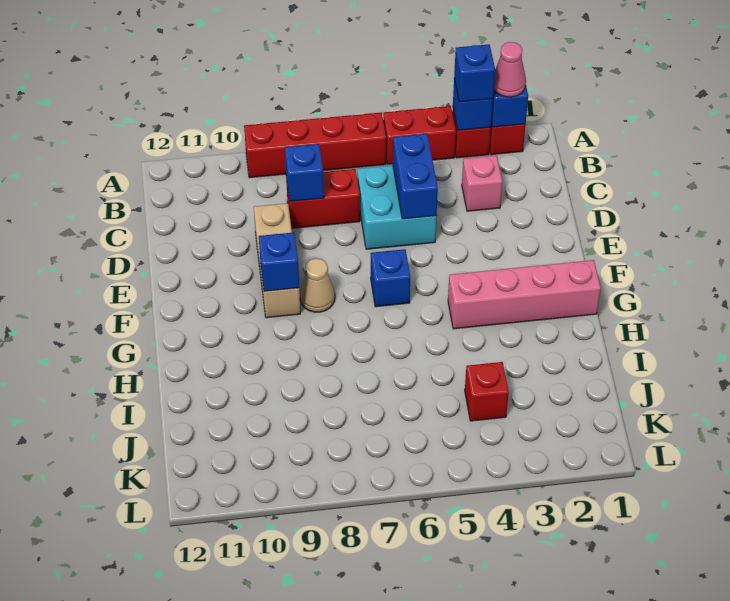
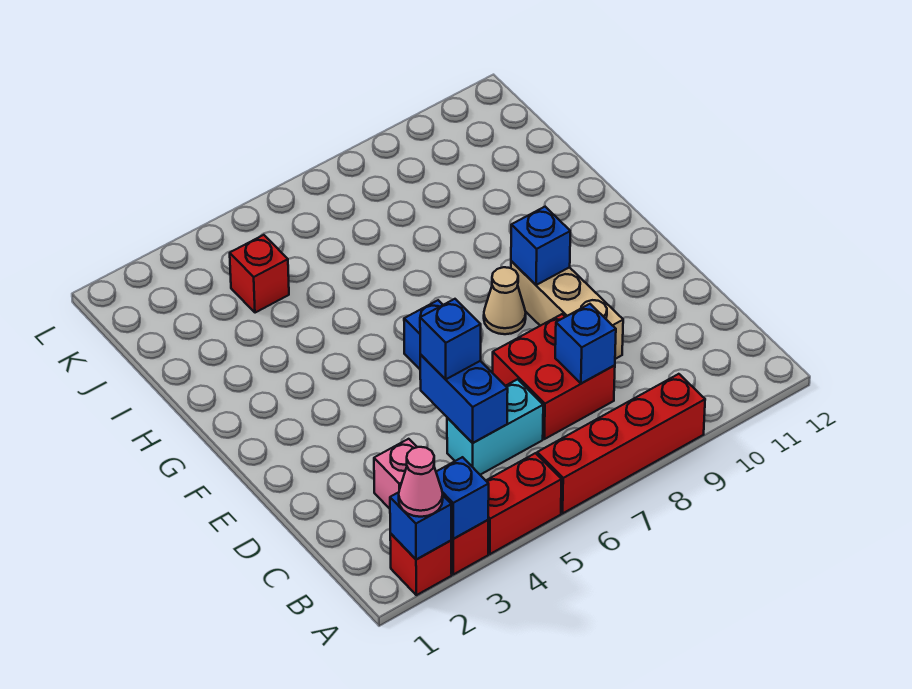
blue 1x1 brick [454,44,495,102] -> blue 1x1 brick moved to [420,299,481,379]
cyan 2x2 brick [357,165,436,249] -> cyan 1x2 brick [447,379,543,475]
red 1x2 brick [286,169,360,228] -> red 2x2 brick [493,314,615,439]
pink 1x4 brick [448,260,601,329] -> none

